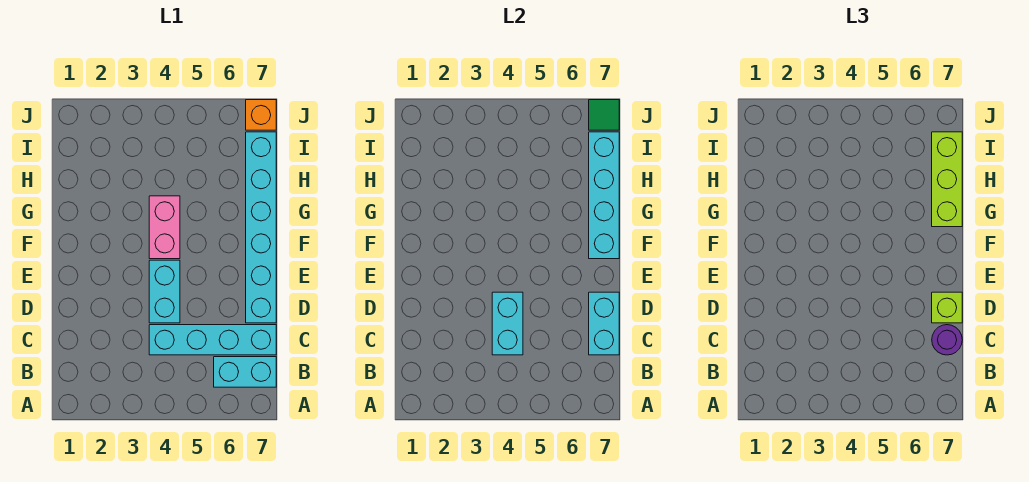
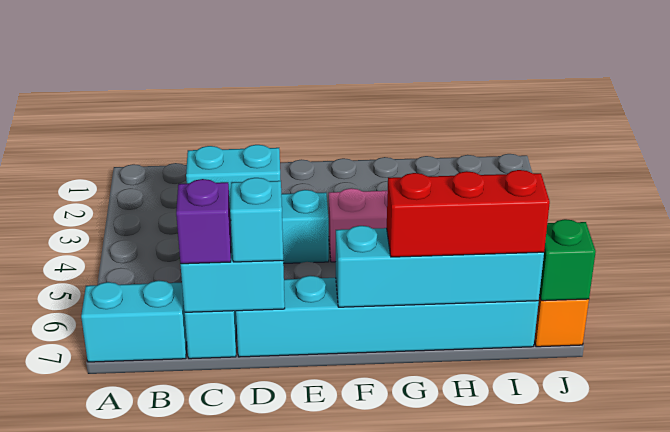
cyan 1x2 brick [214,357,276,387] -> cyan 1x2 brick turned to [81,280,187,362]
purple 1x1 round brick [932,325,962,355] -> purple 1x1 brick [176,179,231,264]
lime 1x1 brick [932,292,962,323] -> cyan 1x1 brick [230,178,283,262]
lime 1x3 brick [932,132,962,227] -> red 1x3 brick [387,170,550,257]
green 1x1 tile [589,100,619,130] -> green 1x1 brick [539,219,596,301]

